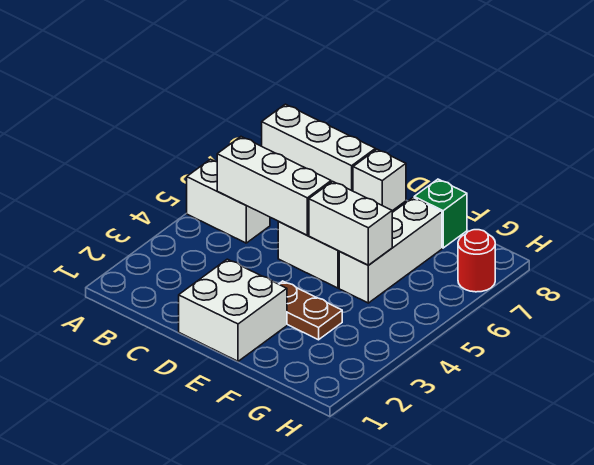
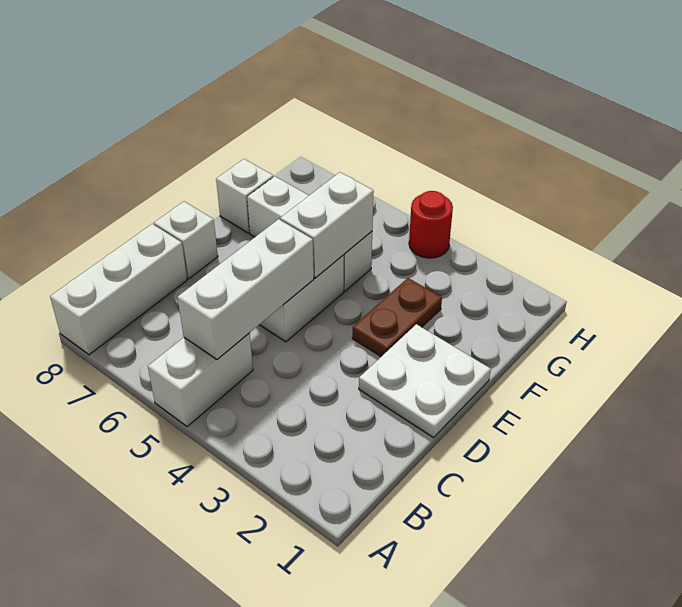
white 2x2 brick [179,259,287,361] -> white 2x2 plate [359,324,491,438]
green 1x1 brick [414,179,467,248] -> white 1x1 brick [216,159,273,233]
red 1x1 round brick [458,230,495,292] -> red 1x1 round brick moved to [409,191,453,258]

